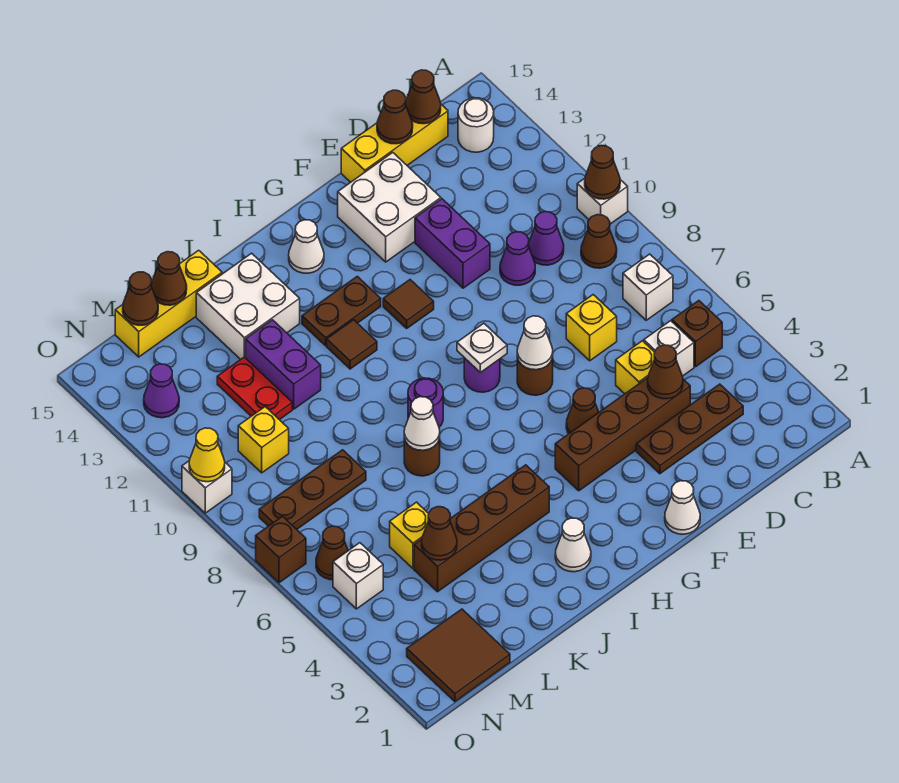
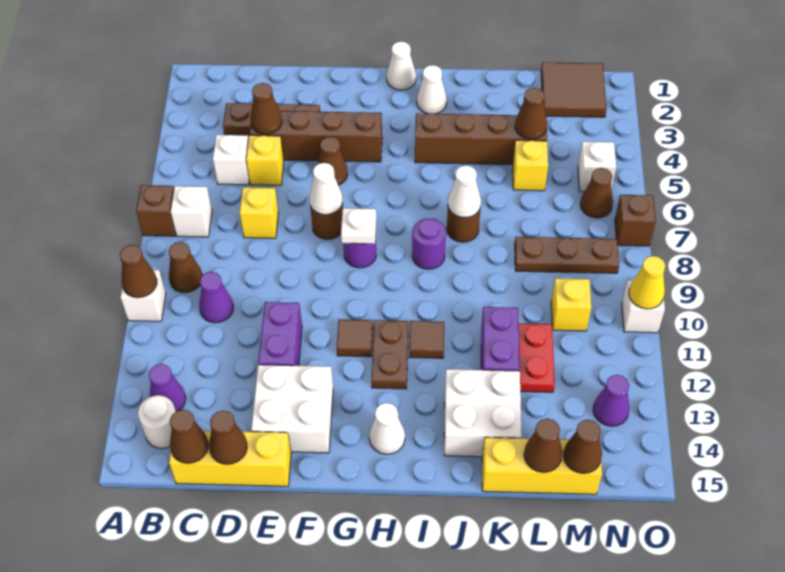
brown 1x1 brick [672,301,722,367] -> brown 1x1 brick moved to [136,185,176,236]
purple 1x1 cone [500,232,535,285] -> purple 1x1 cone moved to [149,364,186,411]
white 1x1 cone [665,481,700,534] -> white 1x1 cone moved to [387,41,416,90]
brown 1x2 plate [302,276,381,346] -> brown 1x2 plate turned to [371,320,408,389]

